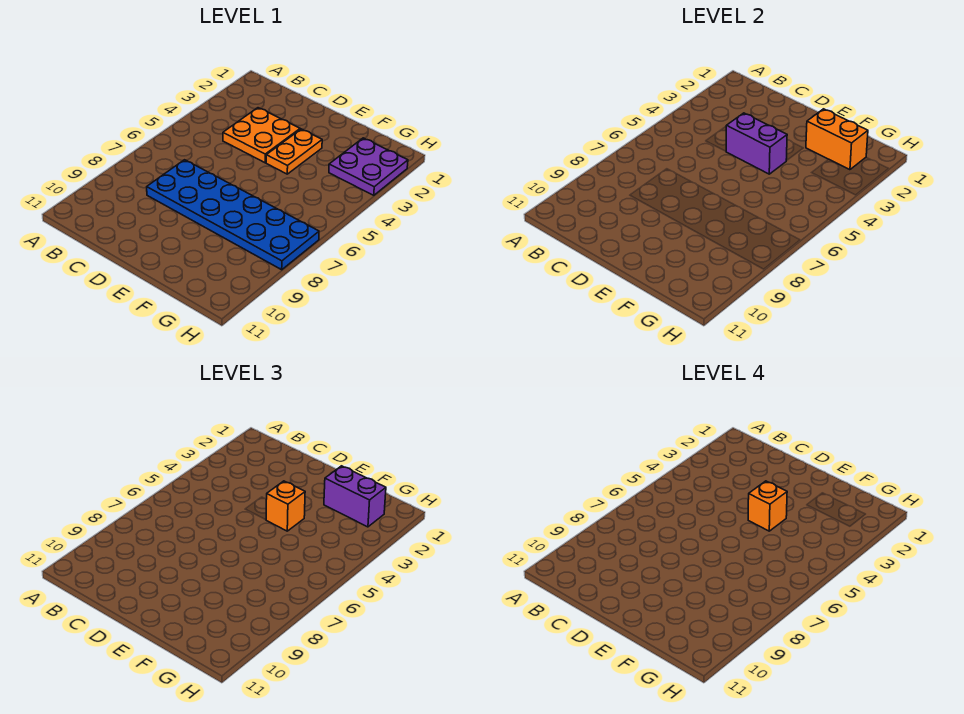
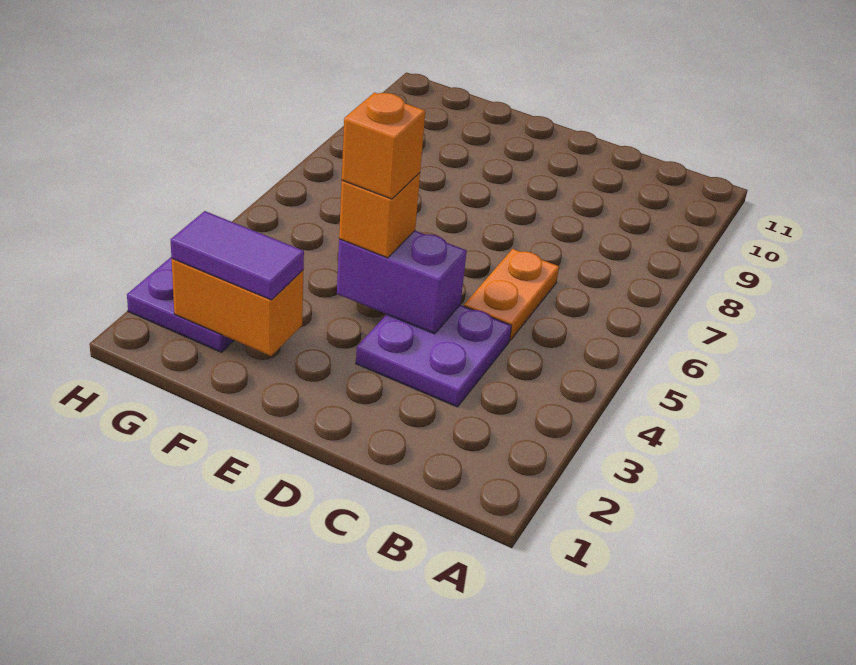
orange 2x2 plate [223,108,300,163] -> purple 2x2 plate [356,305,511,407]
blue 2x6 plate [147,160,319,270] -> none
orange 1x2 plate [266,129,322,174] -> orange 1x2 plate moved to [464,249,559,341]
purple 1x2 brick [324,466,386,527] -> purple 1x2 tile [170,211,304,300]

